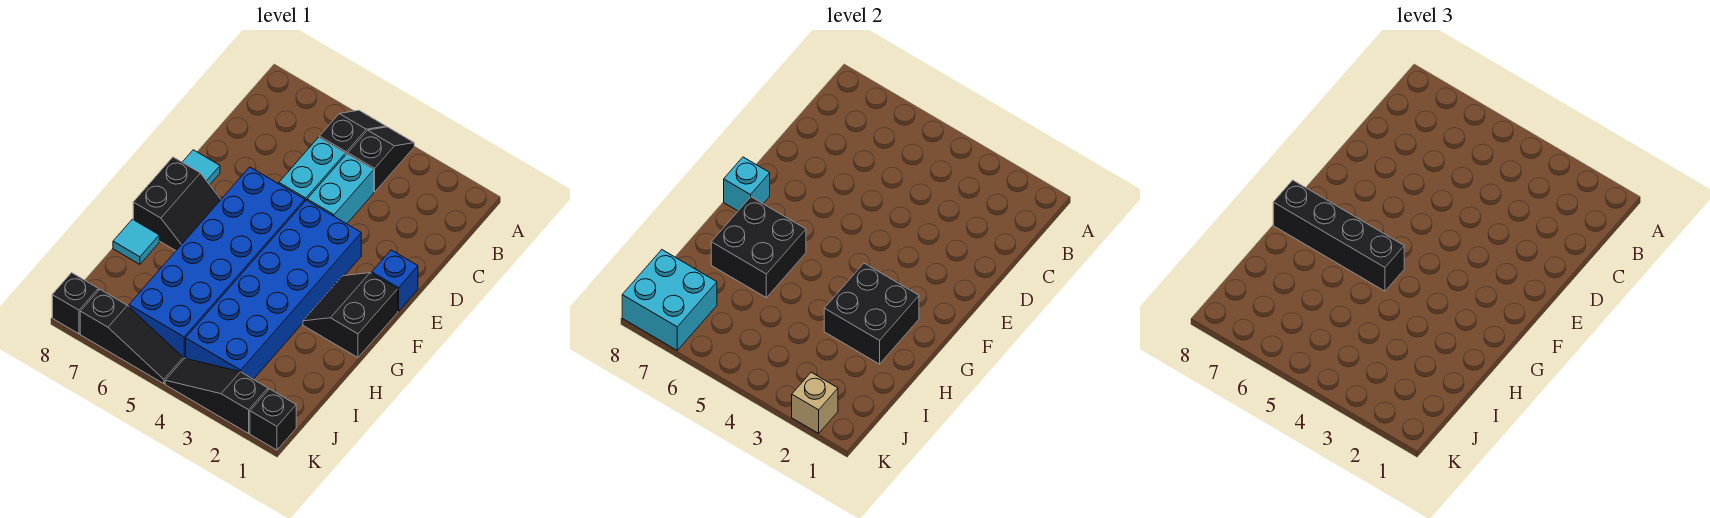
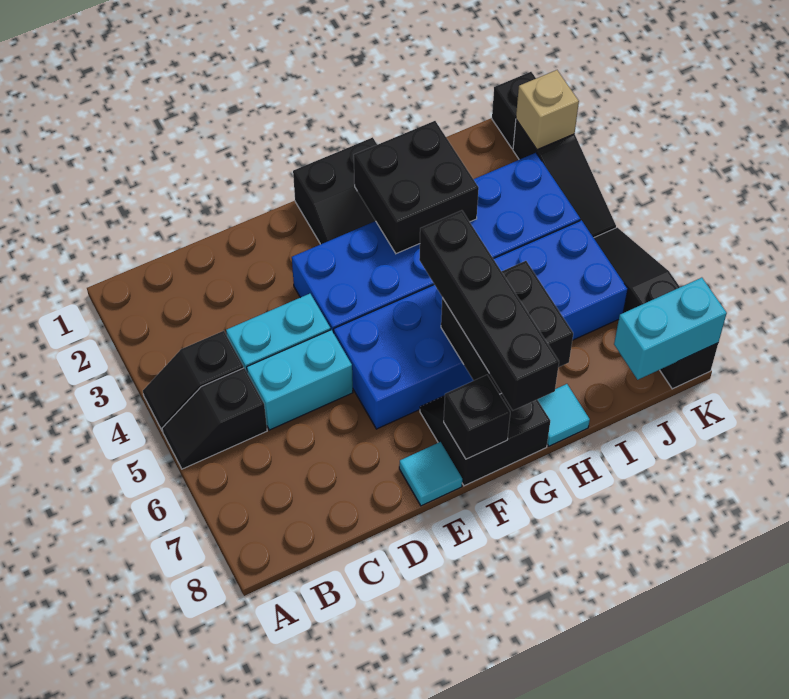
blue 1x1 brick [372,250,418,311] -> none
cyan 1x1 brick [724,157,770,211] -> black 1x1 brick [444,375,510,459]
cyan 2x2 brick [622,250,717,350] -> cyan 1x2 brick [614,278,727,380]

